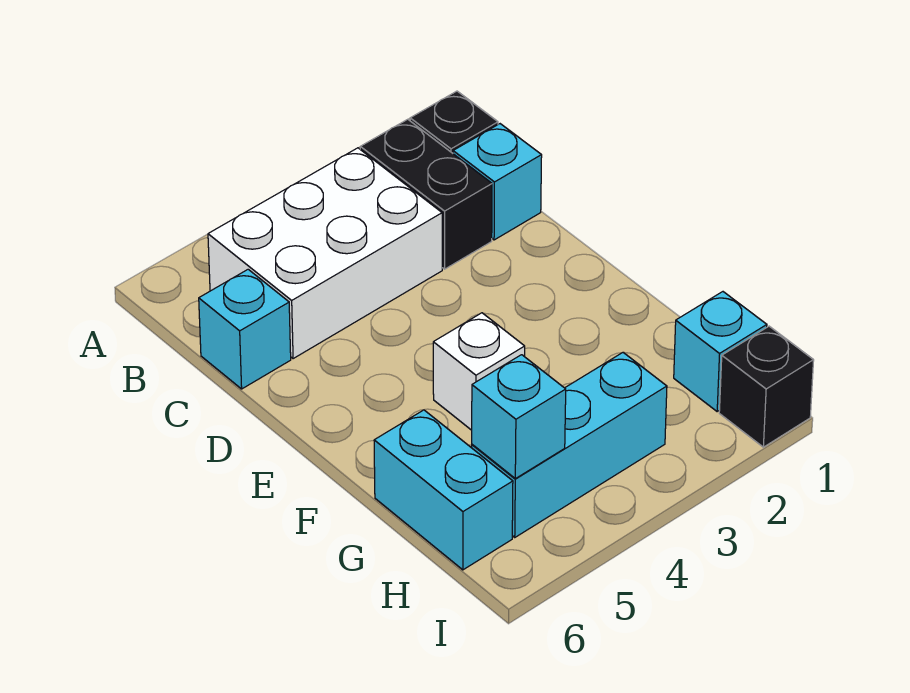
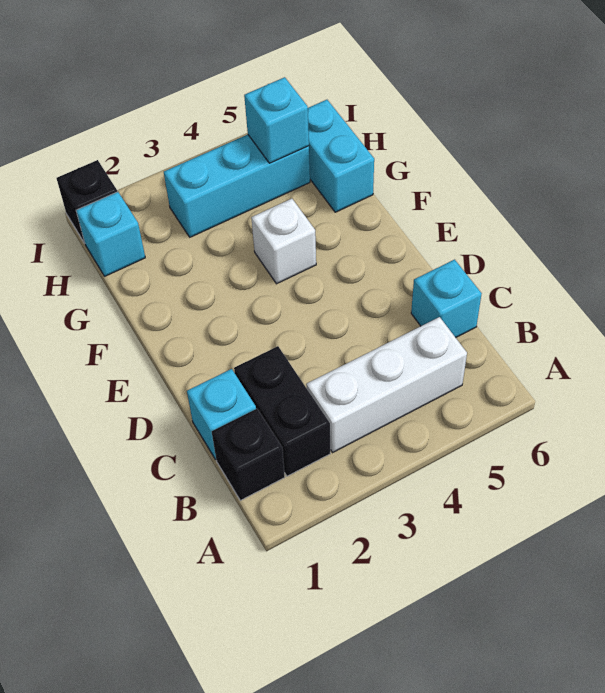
white 2x3 brick [208,148,442,359] -> white 1x3 brick [306,317,467,452]

